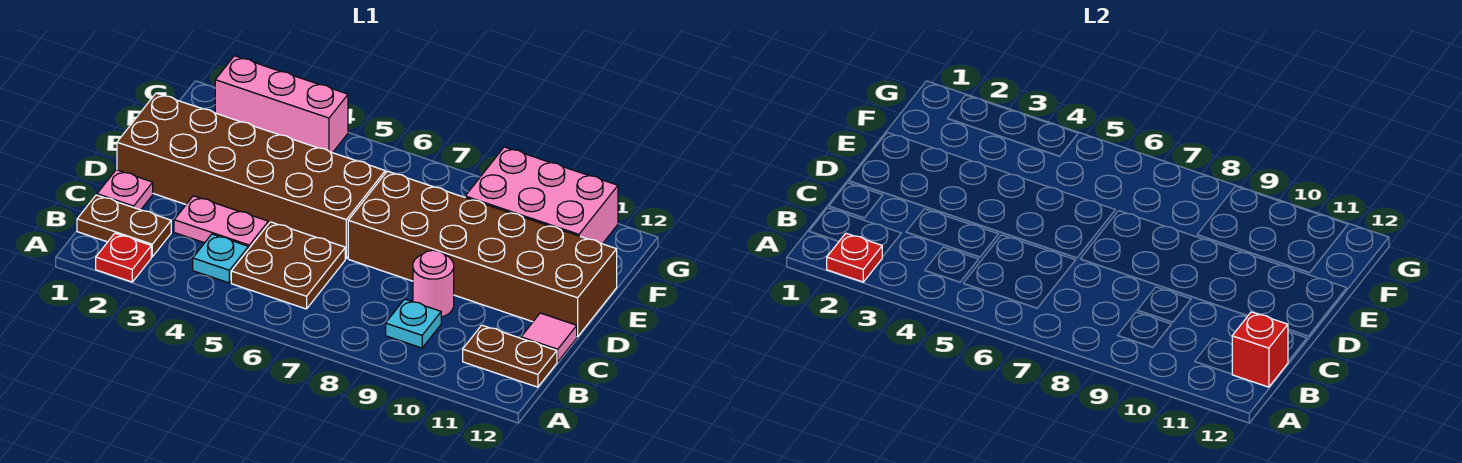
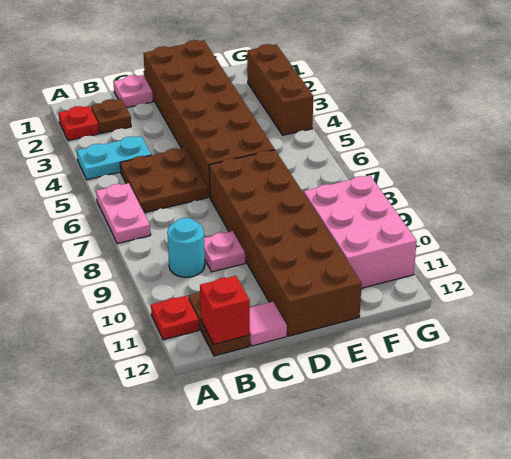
red 1x1 plate [827,233,882,282] -> red 1x1 plate moved to [151,296,199,340]
brown 1x2 plate [77,195,171,257] -> brown 1x1 plate [91,99,131,133]
cyan 1x1 plate [193,234,248,283] -> cyan 1x2 plate [77,136,151,180]
cyan 1x1 plate [386,299,441,348] -> cyan 1x1 round brick [167,218,205,277]
pink 1x2 plate [174,196,268,249] -> pink 1x2 plate moved to [96,183,151,244]
pink 1x1 round brick [413,250,454,317] -> pink 1x1 plate [204,231,245,272]
pink 1x3 brick [215,56,348,153] -> brown 1x3 brick [247,44,313,135]

